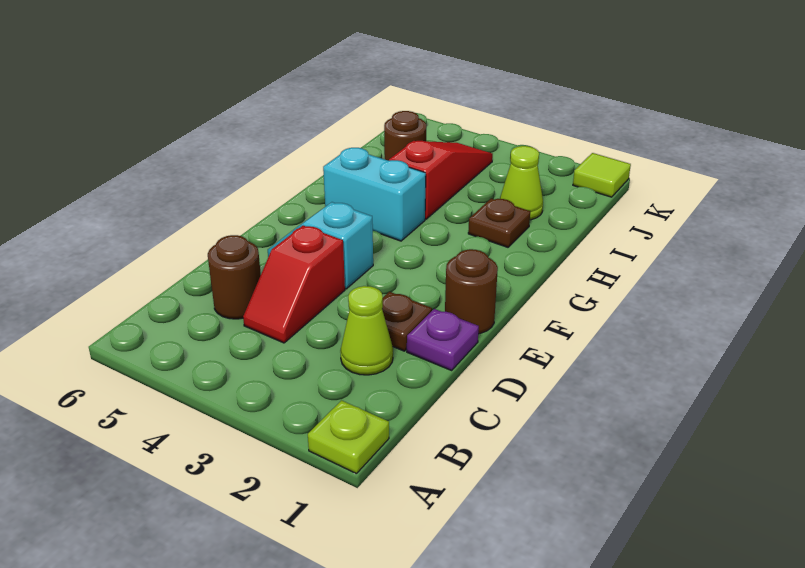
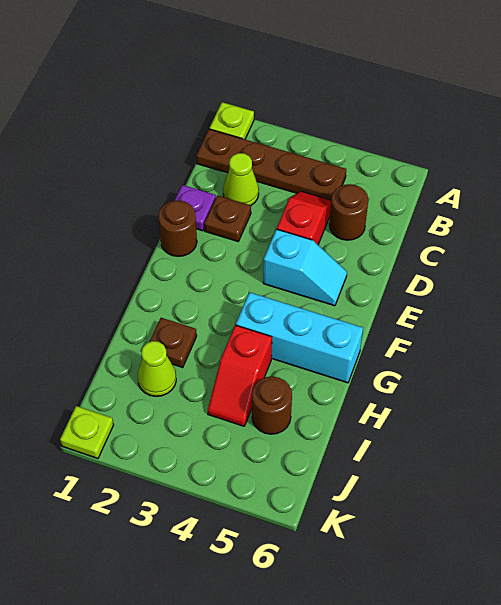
none -> brown 1x4 plate [196,129,346,200]
cyan 1x2 brick [323,148,426,241] -> cyan 1x3 brick [236,292,363,383]
red 1x3 slope [389,141,493,219] -> red 1x2 slope [208,325,272,426]
lime 1x1 tile [573,153,631,197] -> lime 1x1 plate [60,406,114,458]

